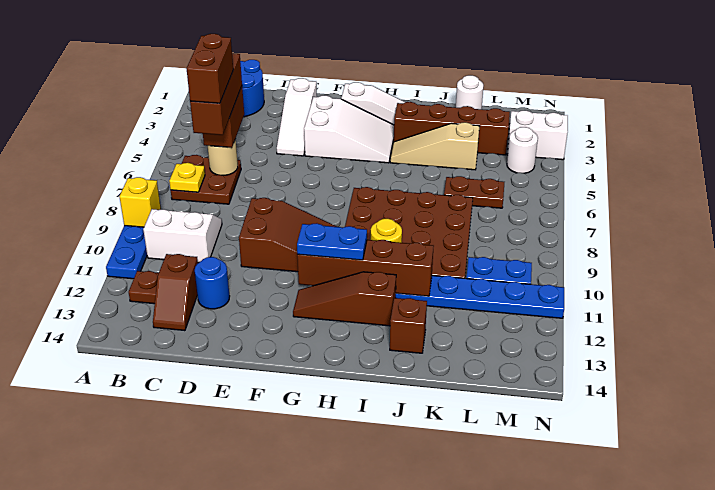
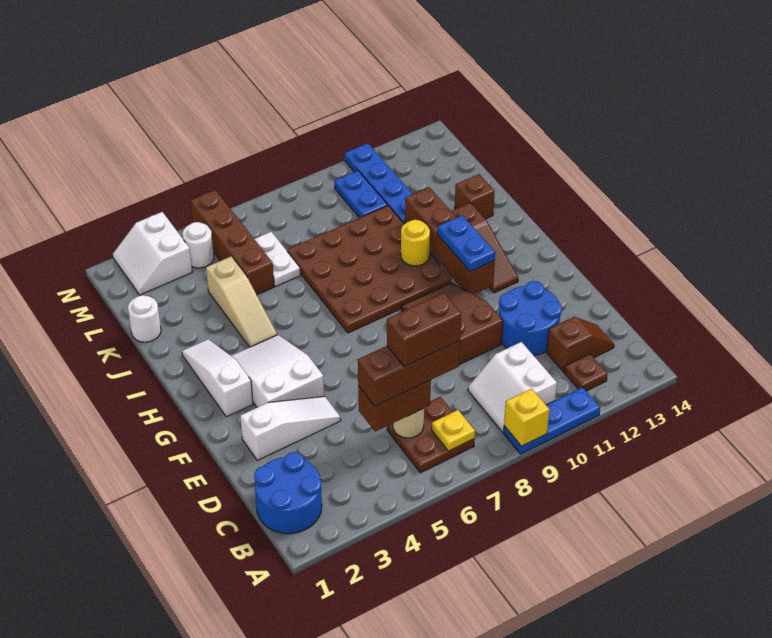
blue 1x1 round brick [195,257,230,309] -> blue 2x2 round brick [499,281,562,356]
brown 1x4 brick [394,102,510,155] -> brown 1x4 brick moved to [190,190,274,295]
brown 1x2 plate [444,176,504,208] -> white 1x2 plate [255,232,301,286]

